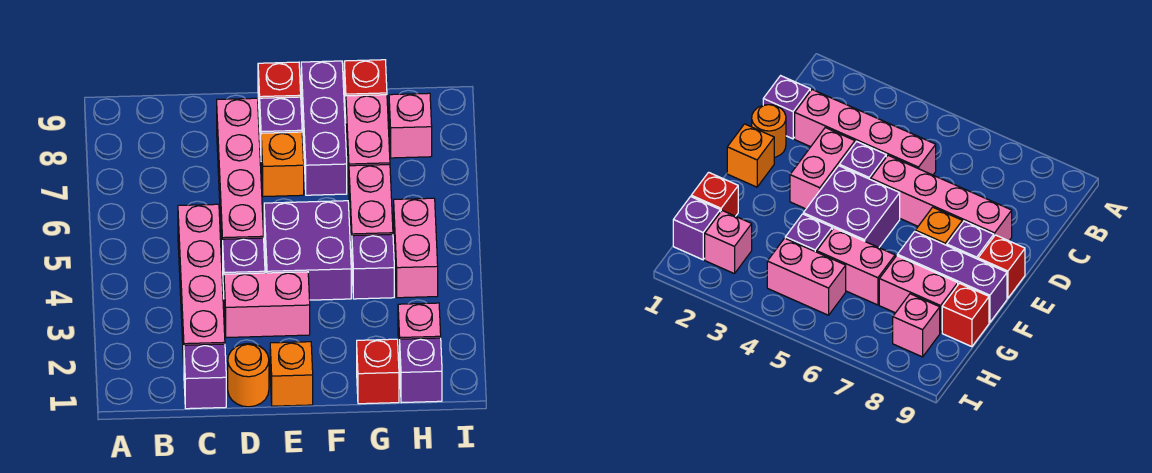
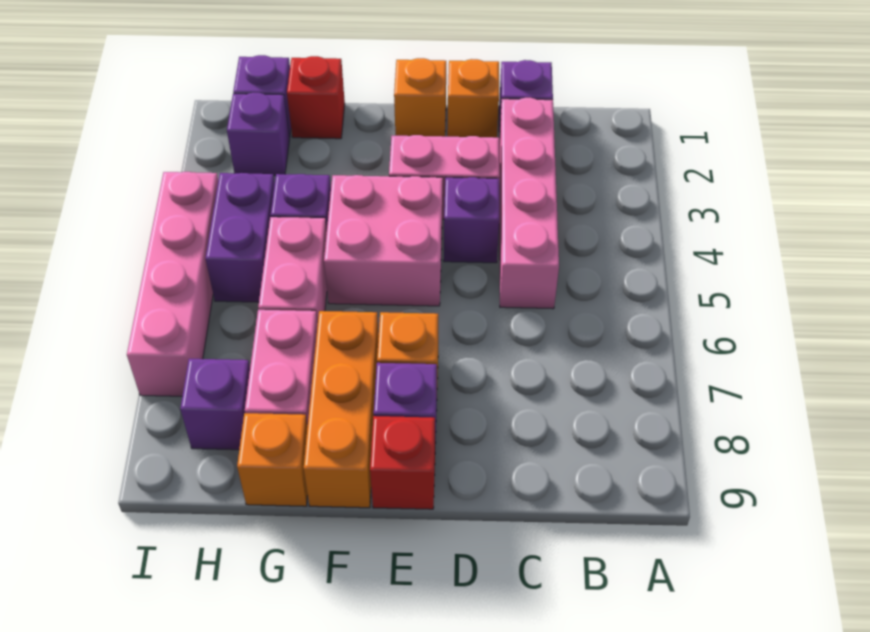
orange 1x1 round brick [228,344,269,407] -> orange 1x1 brick [447,59,499,138]
pink 1x4 brick [217,98,264,267] -> pink 1x4 brick moved to [127,172,218,396]
purple 2x2 brick [264,201,351,300] -> pink 2x2 brick [324,175,443,306]
purple 1x3 brick [301,61,347,195] -> orange 1x3 brick [304,311,379,508]
red 1x1 brick [344,60,387,115] -> orange 1x1 brick [237,413,308,506]
pink 1x1 brick [398,303,441,366] -> purple 1x1 brick [227,93,290,176]
pink 1x2 brick [394,198,438,298] -> purple 1x2 brick [205,173,275,302]
pink 1x1 brick [389,93,432,158] -> purple 1x1 brick [180,359,250,450]

